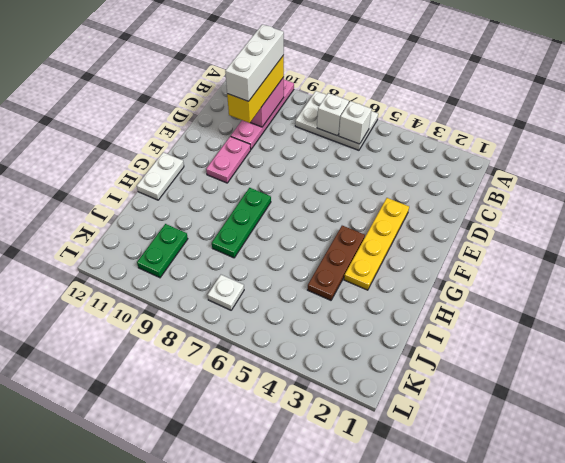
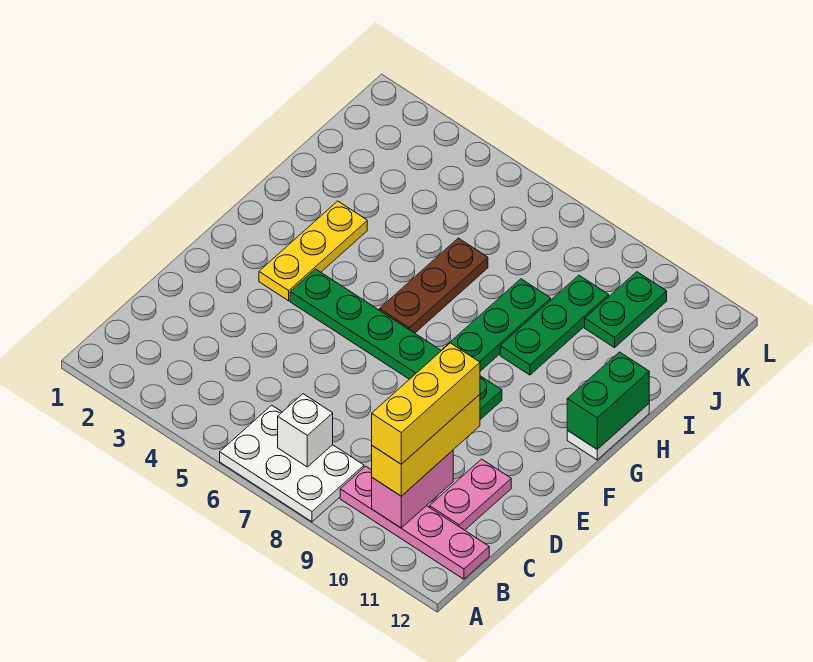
pink 1x4 plate [231,80,294,149] -> pink 1x4 plate turned to [340,466,489,579]
white 1x1 brick [339,101,372,144] -> none
white 1x3 brick [225,24,284,101] -> yellow 1x3 brick [372,343,480,464]
yellow 1x4 plate [344,198,409,290] -> yellow 1x3 plate [259,201,367,301]
pink 1x2 plate [206,136,251,183] -> pink 1x2 plate moved to [430,459,511,530]
none -> green 1x6 plate [290,269,502,420]
brown 1x3 plate [308,226,365,300] -> brown 1x3 plate moved to [380,238,488,333]
none -> green 1x2 brick [567,352,649,449]
none -> green 1x3 plate [500,275,609,375]
white 1x1 plate [208,275,244,310] -> none

